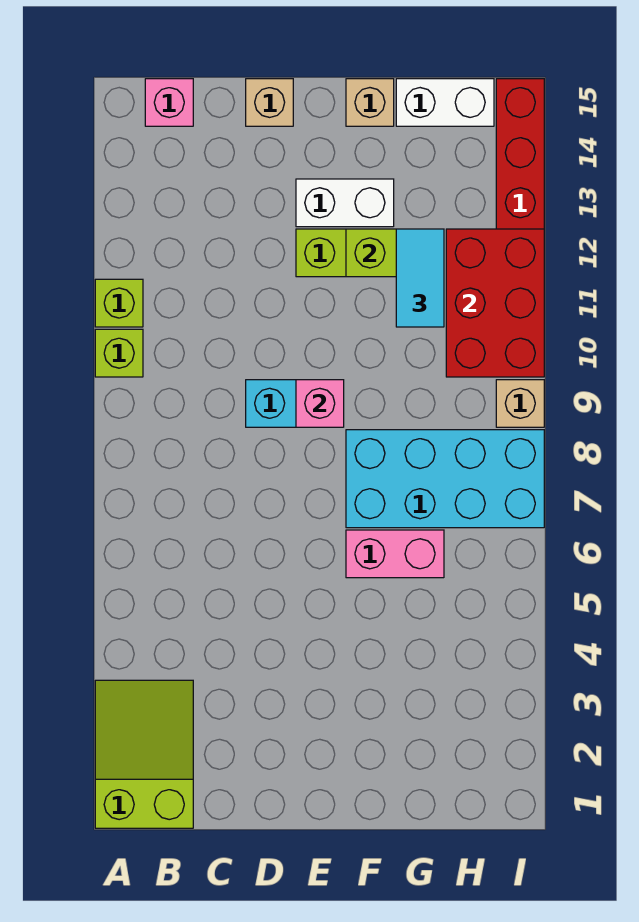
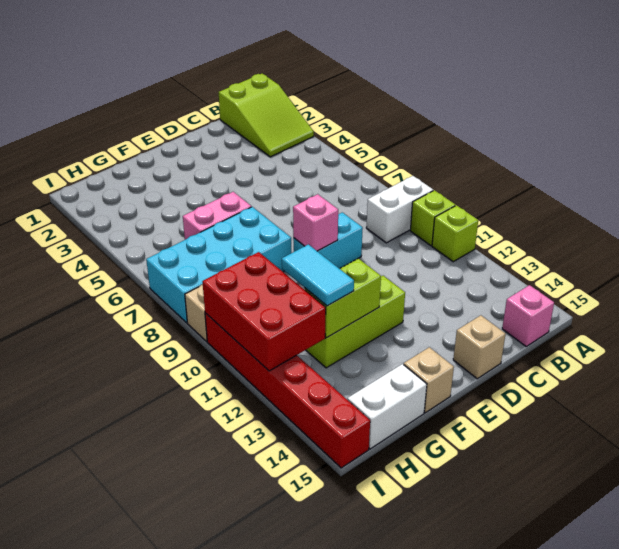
white 1x2 brick [296,179,394,227] -> white 1x2 brick moved to [366,176,433,243]

